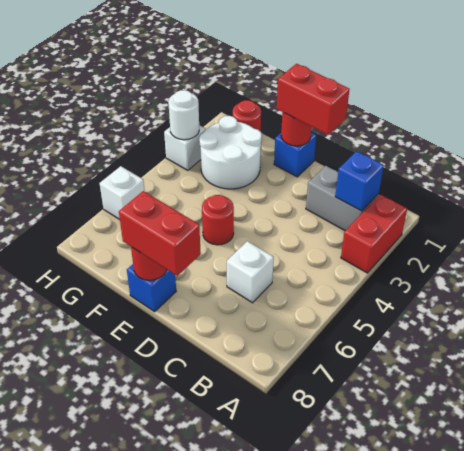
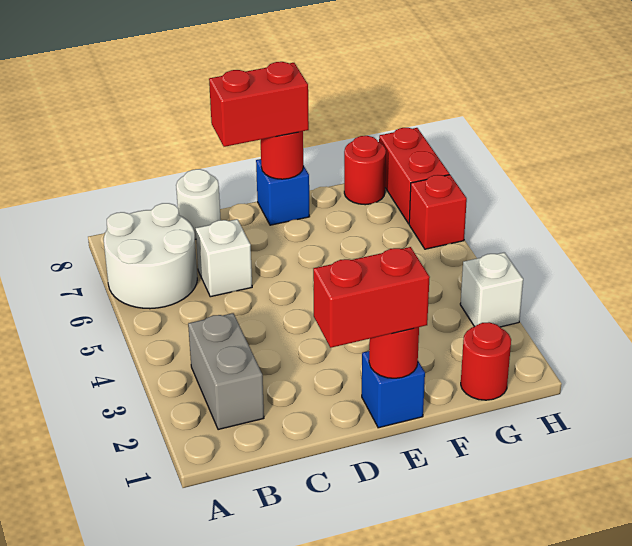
red 1x2 brick [341,194,407,273] -> red 1x2 brick moved to [379,128,449,224]
grey 1x2 brick [306,166,379,231] -> grey 1x2 brick turned to [188,313,264,430]
blue 1x1 brick [335,151,384,211] -> none
red 1x1 round brick [202,195,234,245] -> red 1x1 round brick moved to [344,136,386,205]
white 2x2 round brick [199,116,262,189] -> white 2x2 round brick moved to [104,203,197,309]
white 1x1 round brick [168,90,199,140] -> white 1x1 round brick moved to [176,169,221,239]
white 1x1 brick [100,166,145,219] -> red 1x1 brick [409,175,467,249]

